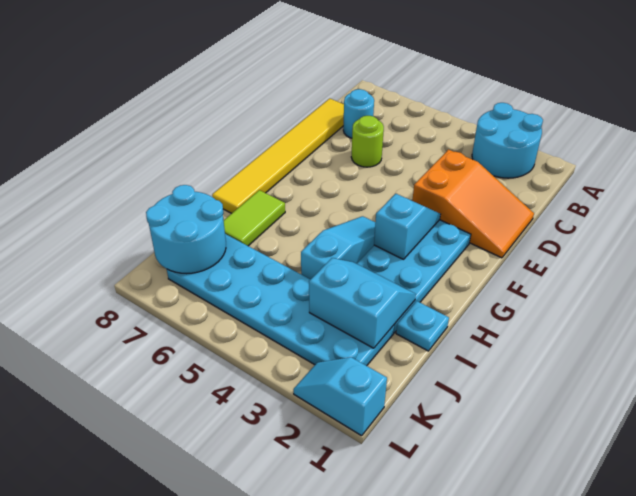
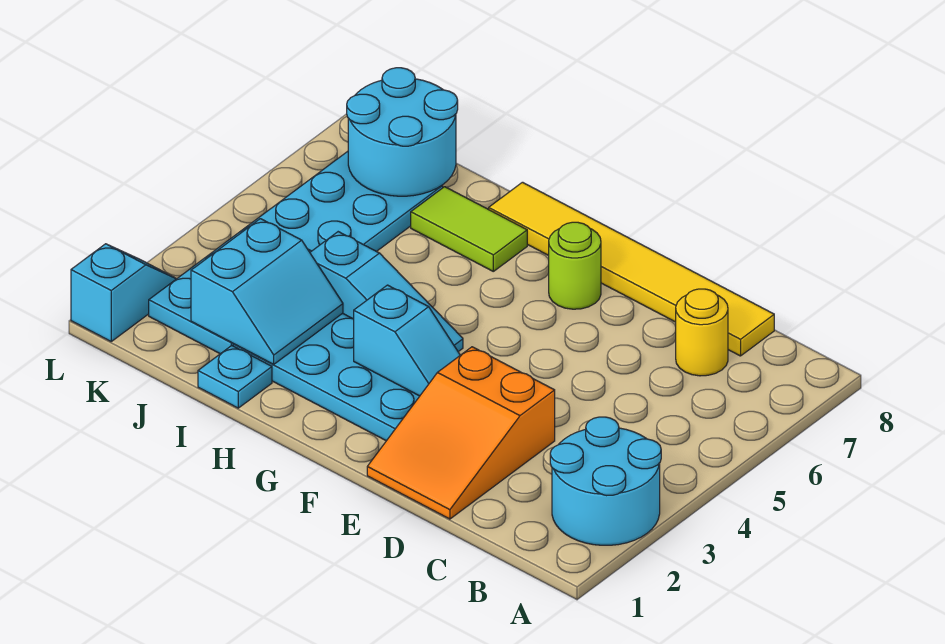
cyan 1x1 round brick [343,89,374,138] -> yellow 1x1 round brick [676,289,728,376]
lime 1x1 round brick [351,116,384,167] -> lime 1x1 round brick moved to [549,222,601,309]

